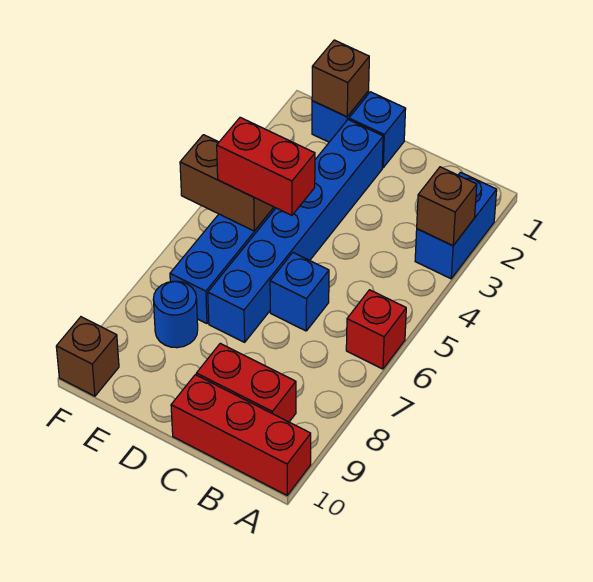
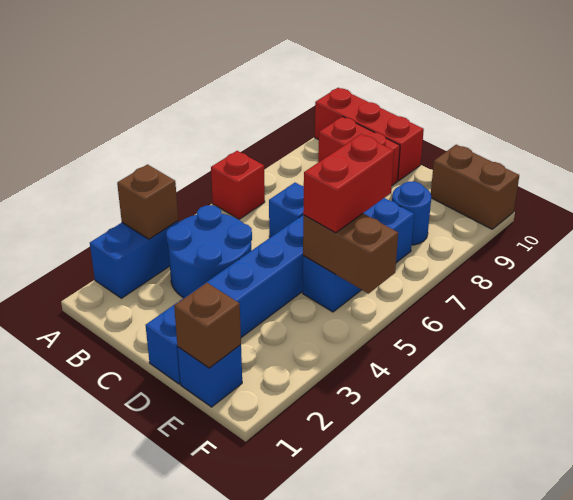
none -> blue 2x2 round brick [166,205,252,298]
red 1x2 brick [217,117,315,215] -> red 1x2 brick turned to [303,134,394,233]
brown 1x1 brick [56,317,119,396] -> brown 1x2 brick [431,145,519,229]

